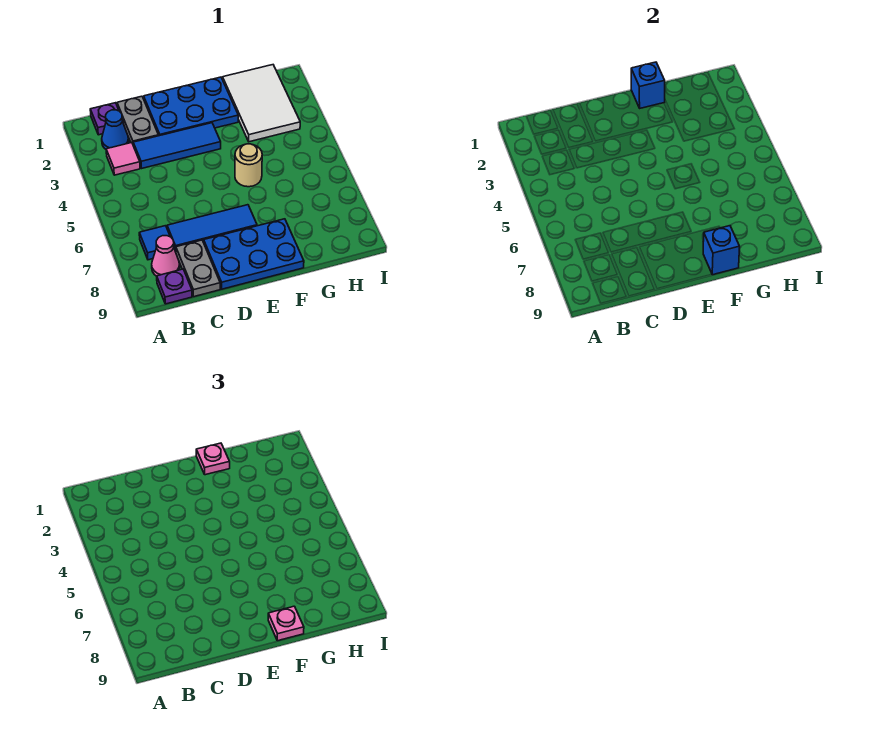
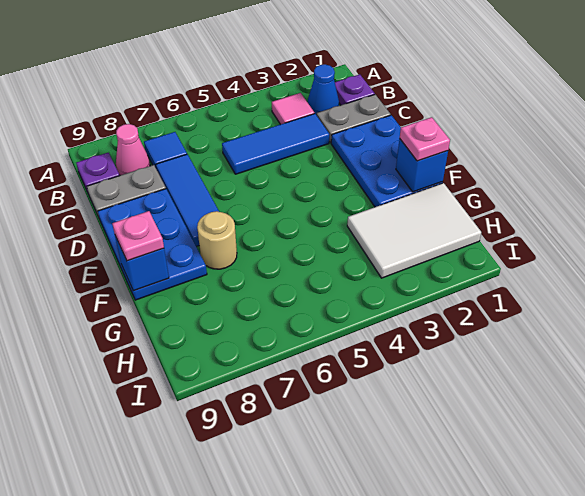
blue 1x3 tile [133,123,221,168] -> blue 1x3 tile turned to [222,114,329,174]
tan 1x1 round brick [235,144,262,187] -> tan 1x1 round brick moved to [197,211,237,269]

